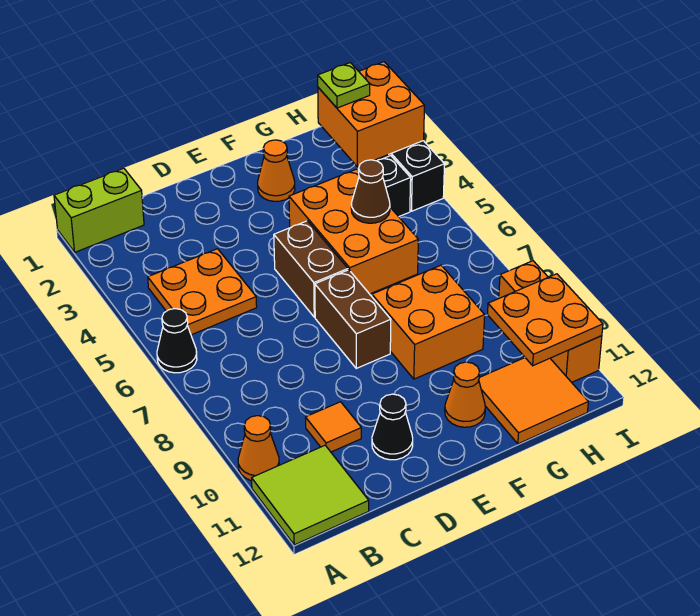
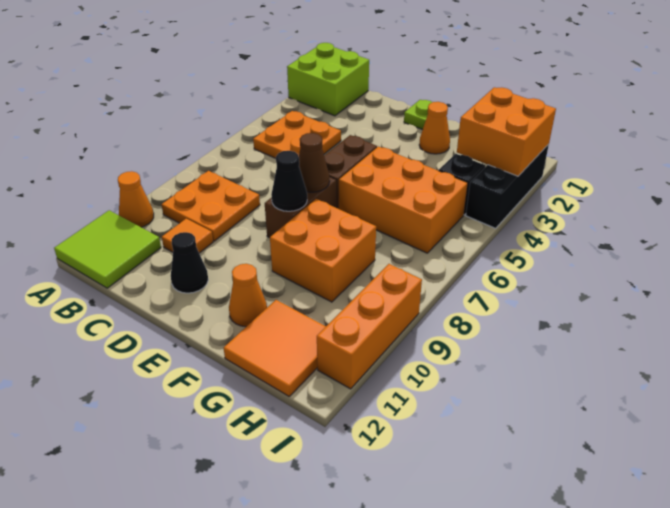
lime 1x2 brick [54,168,144,252] -> lime 2x2 brick [287,43,369,116]
black 1x1 cone [157,309,197,373] -> black 1x1 cone moved to [271,151,307,211]
orange 2x3 brick [289,169,418,294] -> orange 2x3 brick turned to [339,146,468,253]
brown 1x1 cone [351,160,390,223] -> brown 1x1 cone moved to [299,133,330,192]
lime 1x1 plate [318,63,370,108] -> lime 1x1 plate moved to [404,100,432,130]
orange 2x2 plate [488,274,603,366] -> orange 2x2 plate moved to [161,171,260,241]

